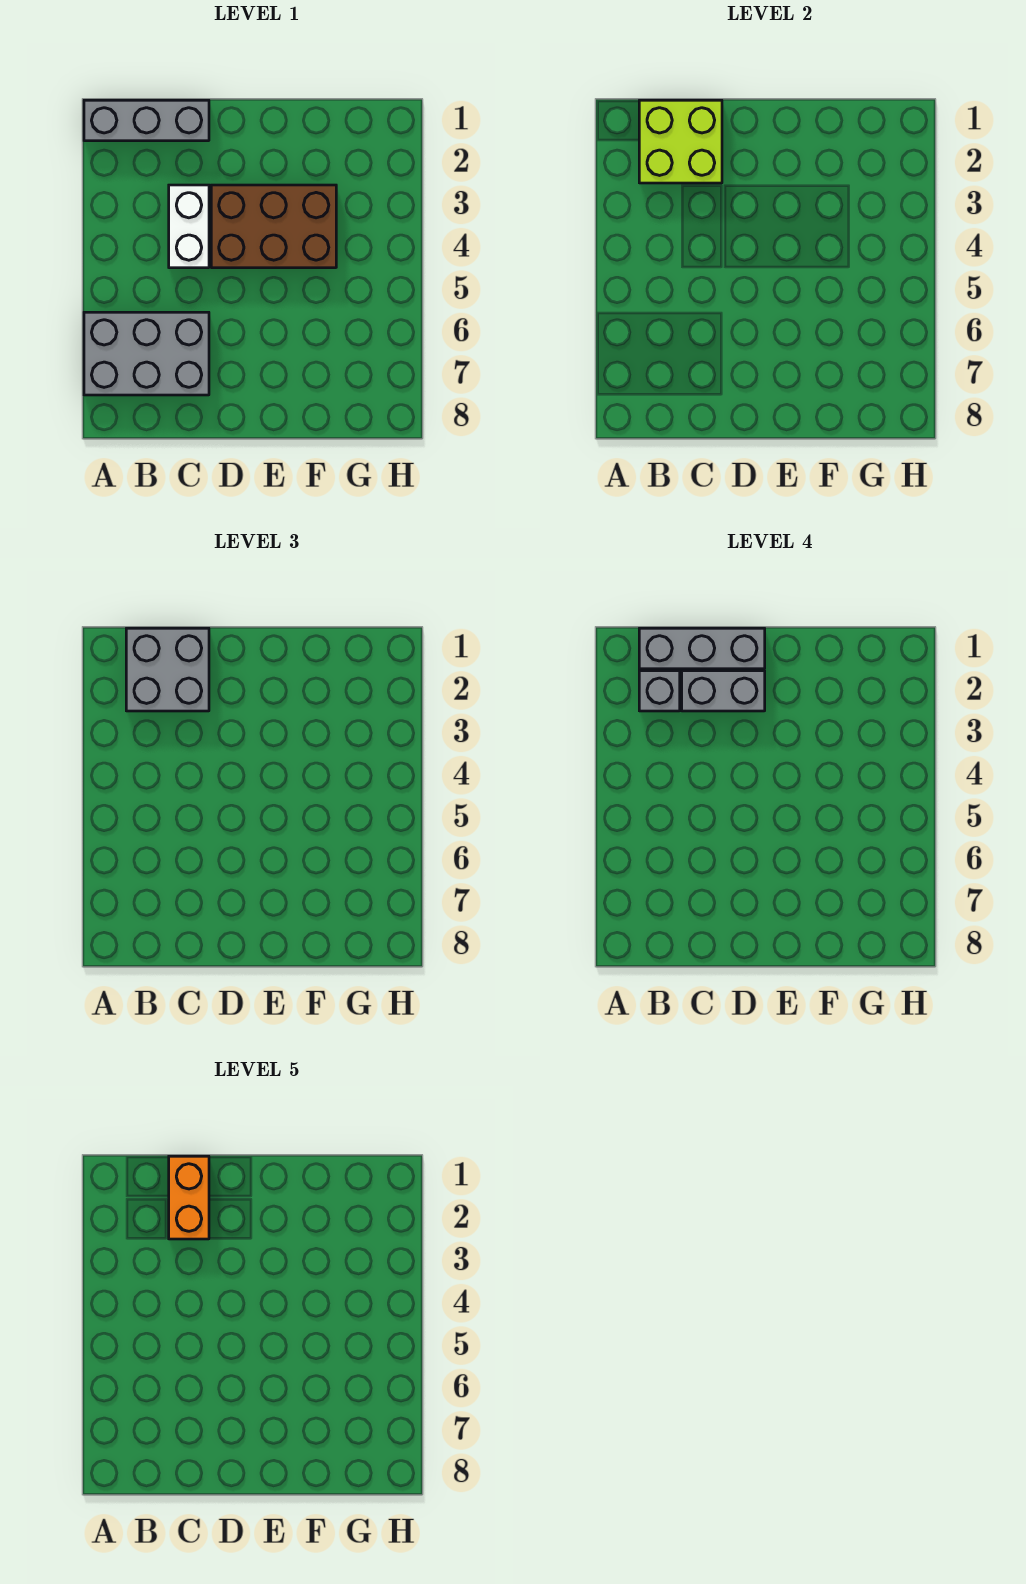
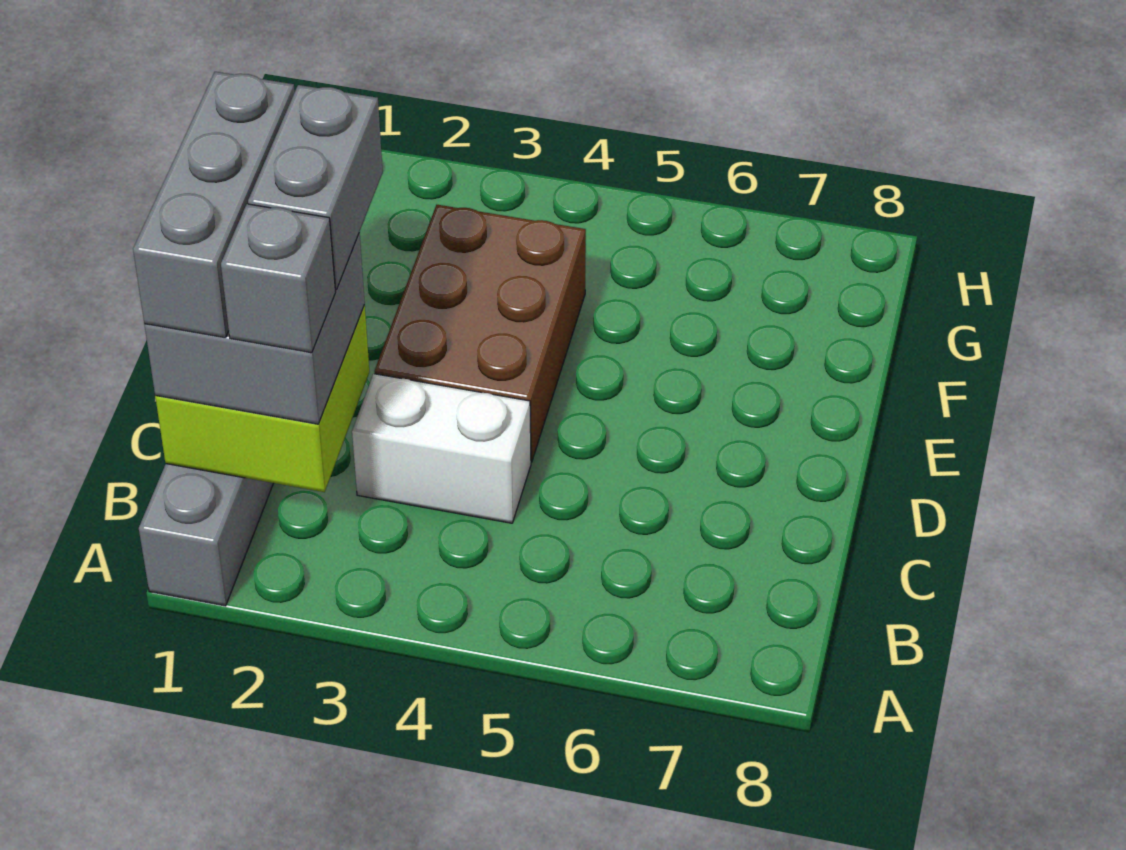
grey 2x3 brick [84,312,209,395] -> none
orange 1x2 brick [169,1156,209,1239] -> none

